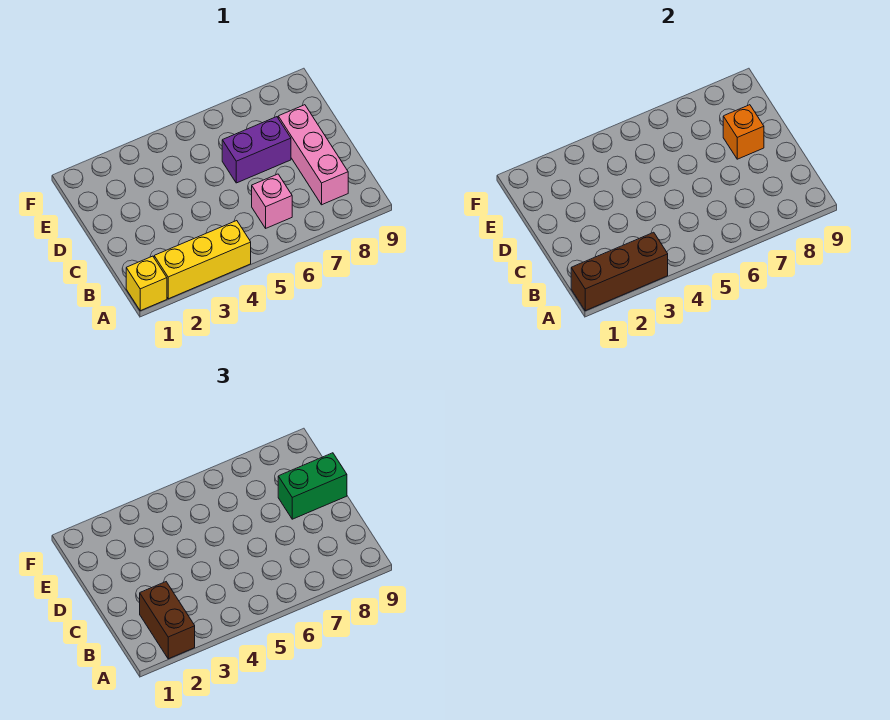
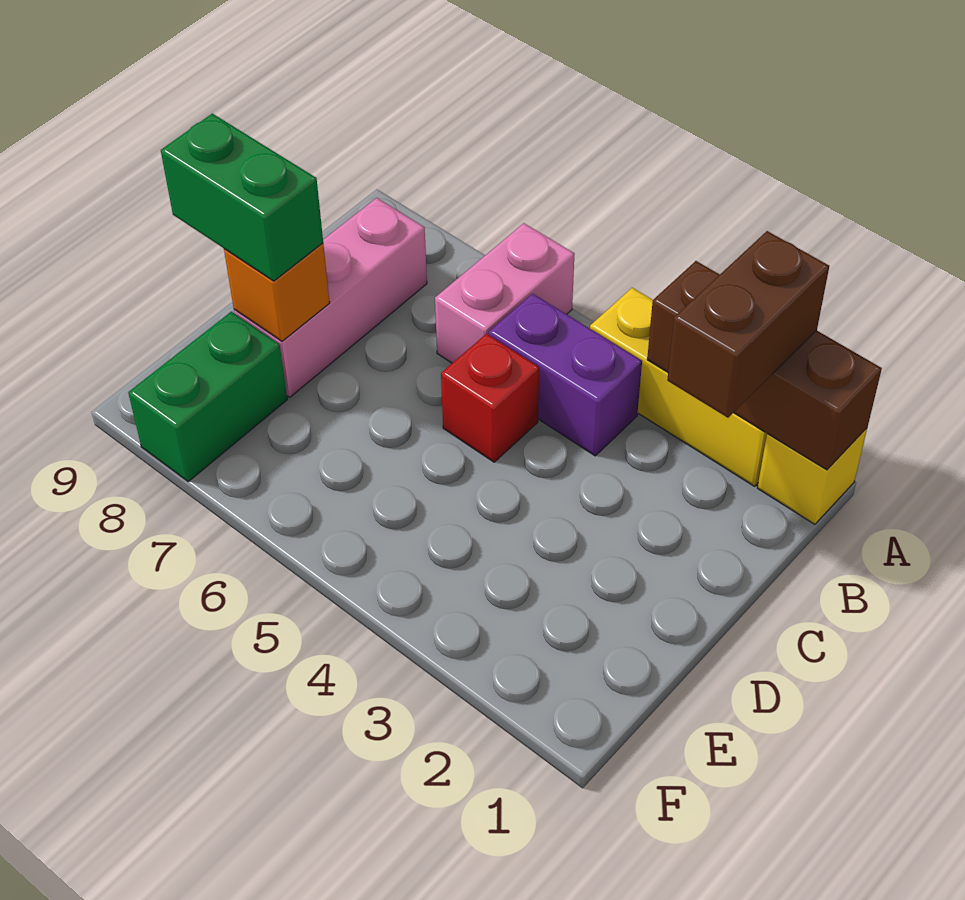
pink 1x1 brick [252,174,292,228] -> pink 1x2 brick [435,223,574,363]
none -> red 1x1 brick [441,334,539,462]
purple 1x2 brick [222,117,291,183] -> purple 1x2 brick moved to [489,294,642,456]
none -> green 1x2 brick [128,312,287,481]

